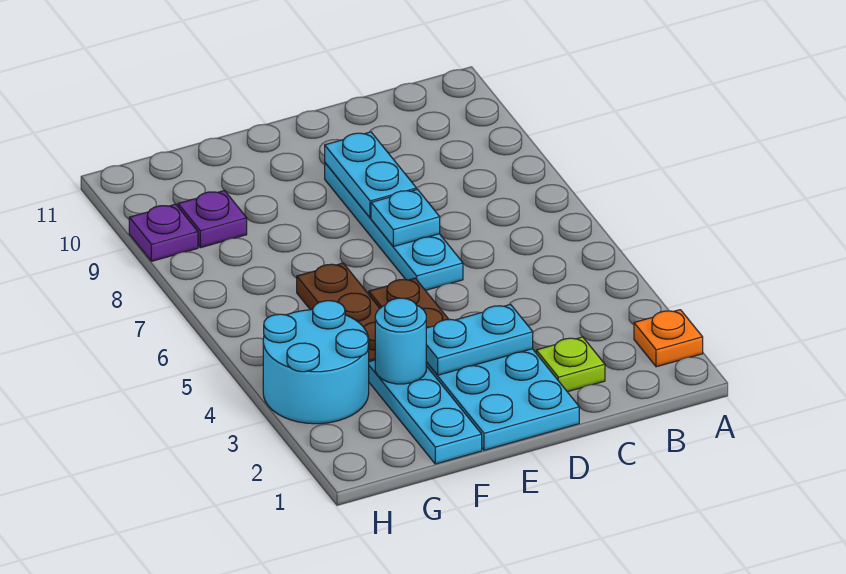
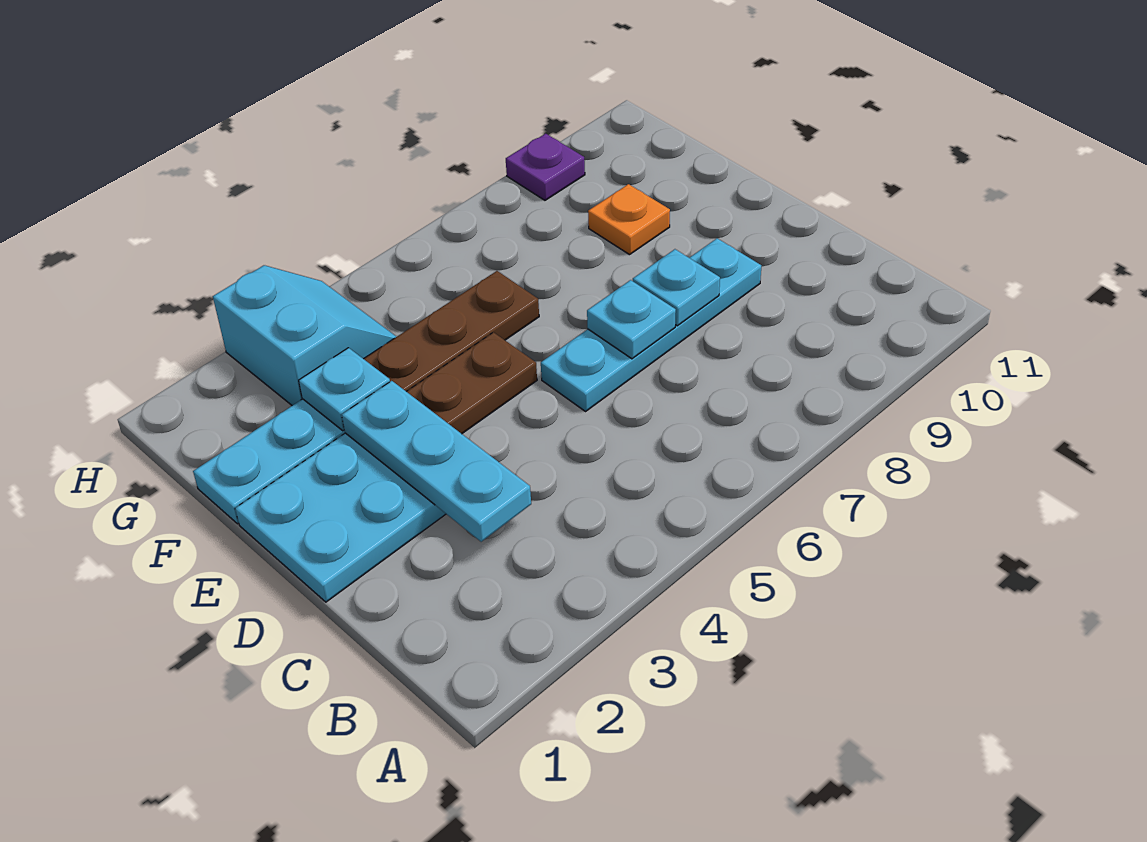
orange 1x1 plate [634,310,703,367] -> orange 1x1 plate moved to [588,184,670,255]
lime 1x1 plate [536,337,605,392] -> none
cyan 1x2 plate [426,305,533,375] -> cyan 1x3 plate [342,381,531,542]
cyan 1x2 plate [325,132,416,218] -> cyan 1x1 plate [633,249,720,326]
cyan 1x1 round brick [375,298,426,384] -> cyan 1x1 plate [299,348,390,431]
cyan 2x2 round brick [263,301,369,424] -> cyan 2x2 slope [213,265,396,406]
purple 1x1 plate [178,190,247,248] -> none

